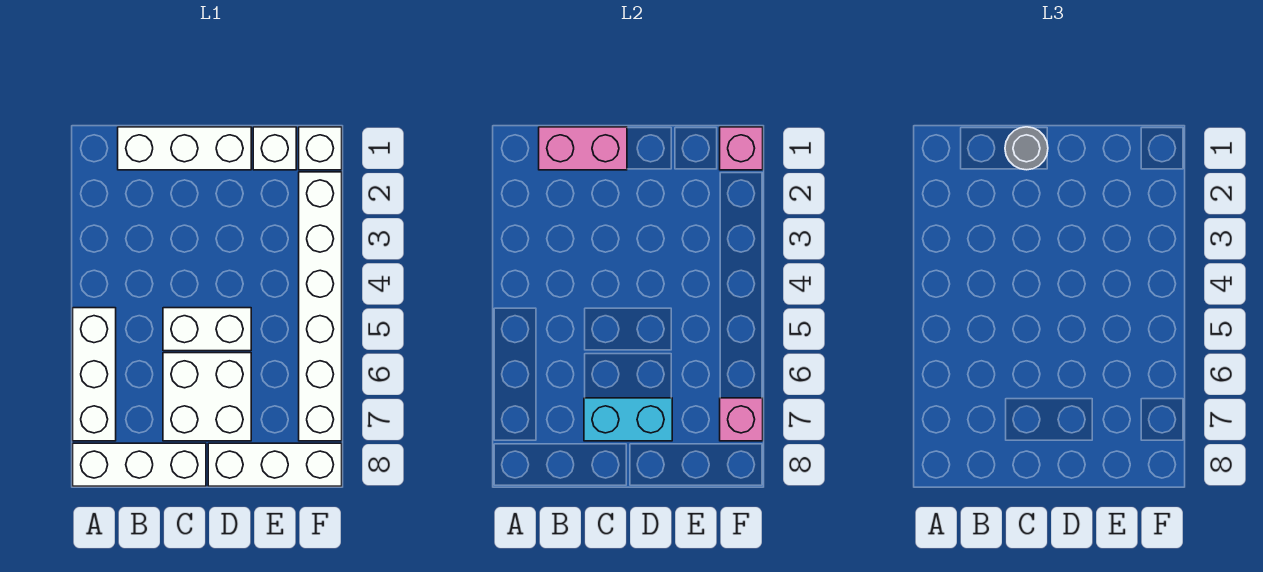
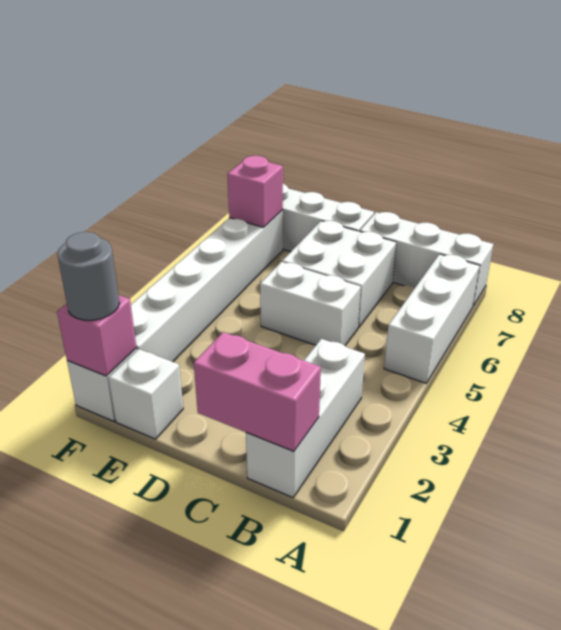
white 1x3 brick [118,127,251,170] -> white 1x3 brick turned to [246,339,365,498]
grey 1x1 round brick [1005,127,1048,170] -> grey 1x1 round brick moved to [57,232,120,320]
cyan 1x2 brick [584,398,672,441] -> none

